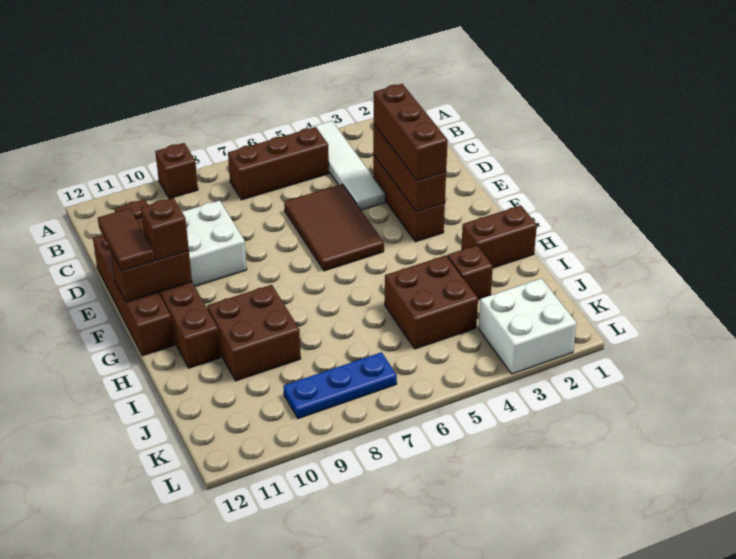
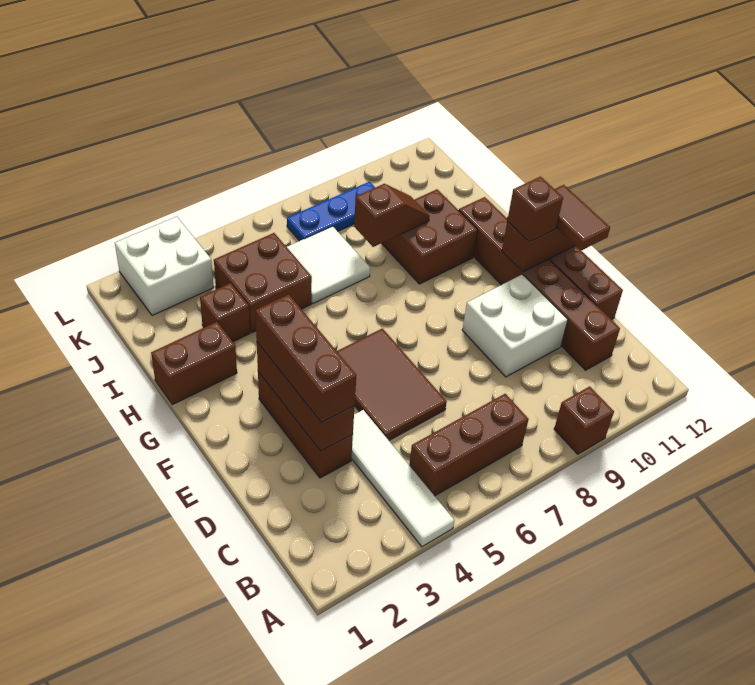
none -> white 2x2 tile [287,226,370,303]
none -> brown 1x2 slope [354,184,430,247]

